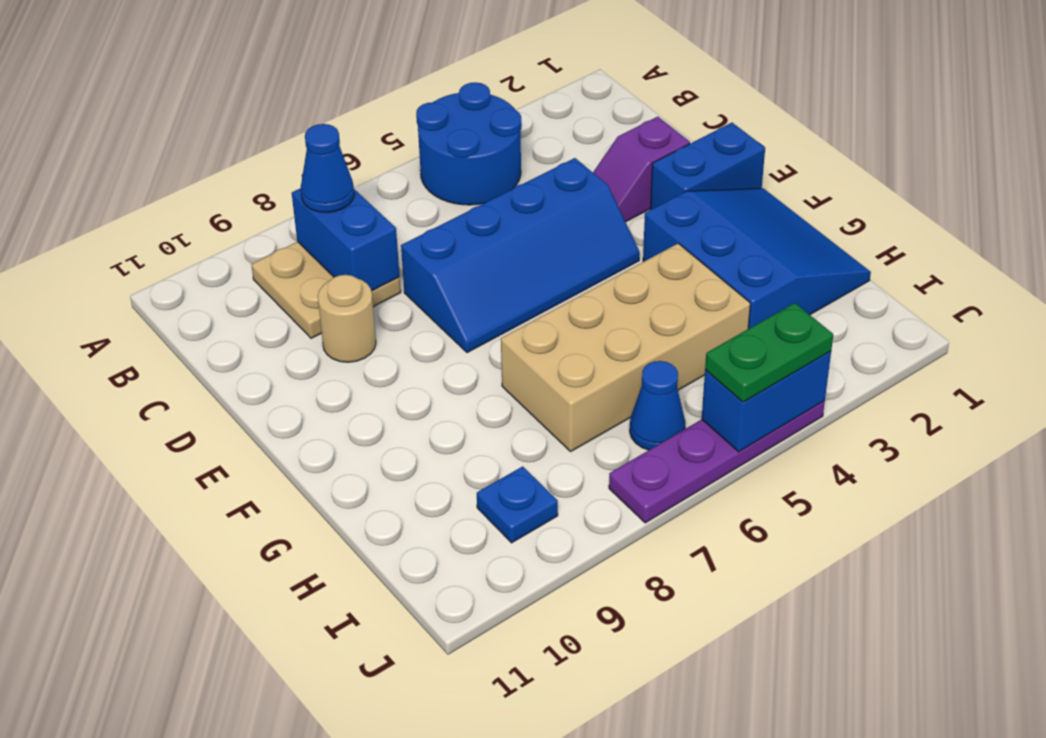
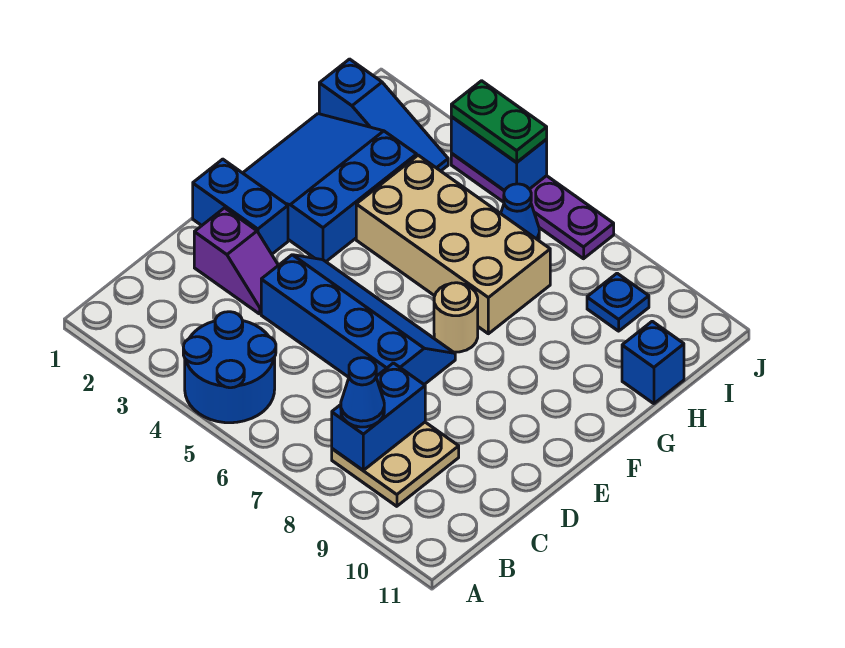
tan 1x1 round brick [318,275,376,362] -> tan 1x1 round brick moved to [434,283,478,352]
none -> blue 1x1 brick [622,321,684,404]
none -> blue 1x3 slope [319,59,448,171]

